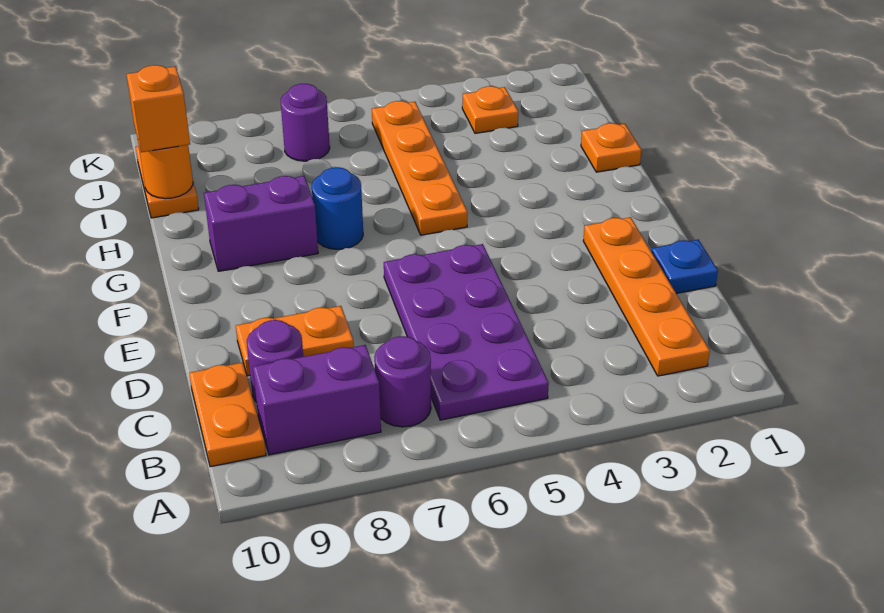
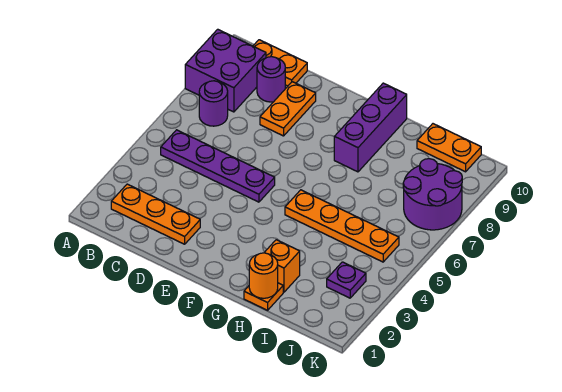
orange 1x4 plate [583,217,710,376] -> orange 1x3 plate [111,184,200,244]
purple 2x4 plate [384,244,549,420] -> purple 1x4 plate [161,130,275,202]
purple 1x2 brick [253,345,381,455] -> purple 2x2 brick [185,29,266,112]
blue 1x1 plate [651,240,718,294] -> none
blue 1x1 round brick [312,167,363,249] -> none
purple 1x2 brick [204,176,318,271] -> purple 1x3 brick [334,83,407,172]
orange 1x1 round brick [138,143,193,199] -> orange 1x1 round brick moved to [249,253,278,298]
orange 1x1 brick [126,65,190,152] -> orange 1x1 brick moved to [264,240,300,292]
orange 1x1 plate [462,86,518,133] -> purple 1x1 plate [327,262,366,298]
purple 1x1 round brick [280,84,330,161] -> purple 2x2 round brick [403,159,462,230]

